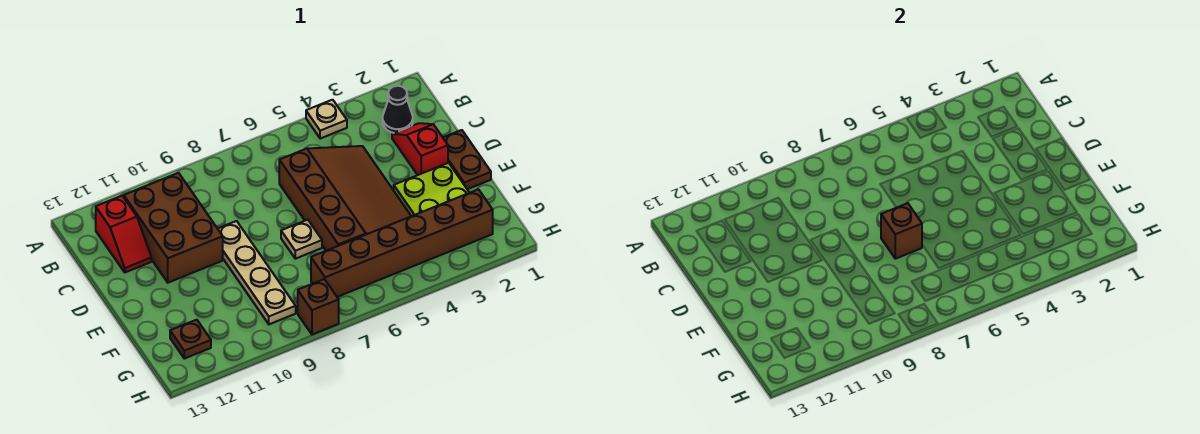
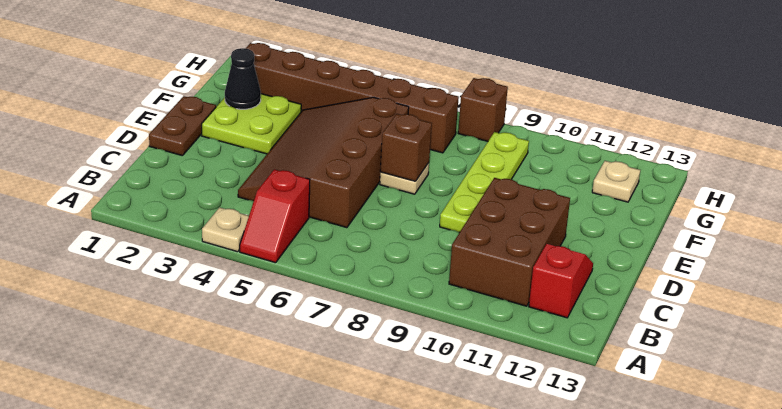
black 1x1 cone [383,86,413,133] -> black 1x1 cone moved to [225,48,261,109]
red 1x2 slope [392,123,448,175] -> red 1x2 slope moved to [240,169,310,263]
tan 1x4 plate [218,221,296,324] -> lime 1x4 plate [440,132,529,232]
brown 1x1 plate [170,320,211,359] -> tan 1x1 plate [592,161,640,202]

